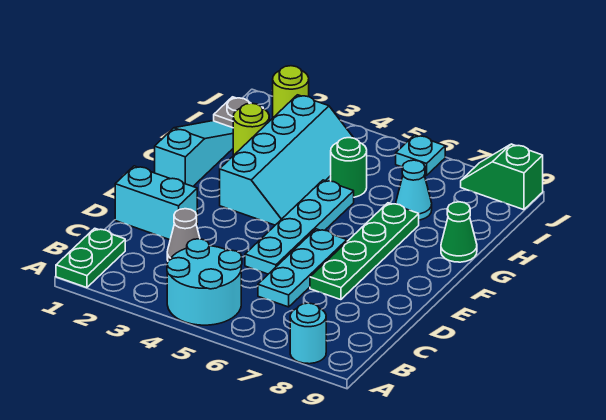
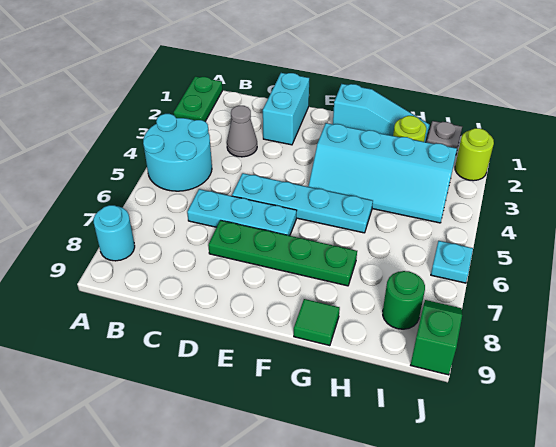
green 1x2 plate [56,228,125,288] -> green 1x2 plate turned to [174,76,222,121]
green 1x1 cone [441,202,477,262] -> green 1x1 tile [294,299,340,346]
green 1x1 round brick [331,138,367,197] -> green 1x1 round brick moved to [383,271,425,329]
cyan 1x1 cone [396,160,432,220] -> none

